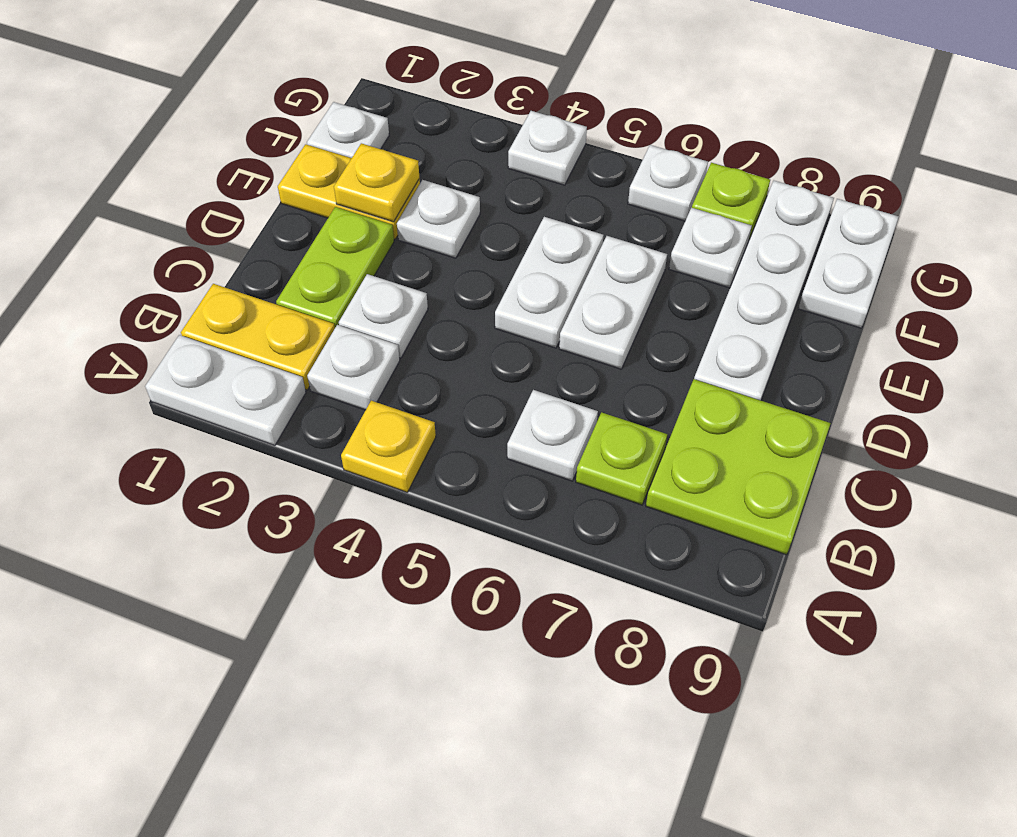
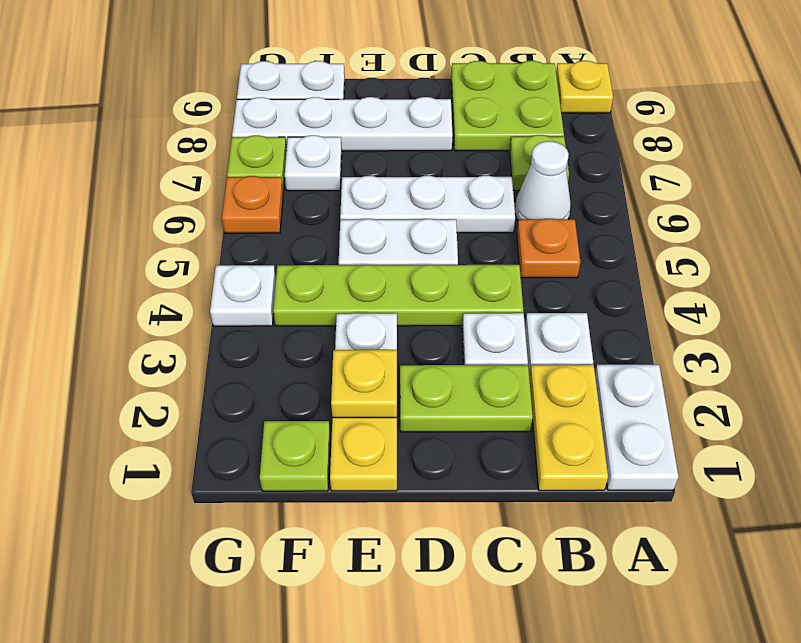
yellow 1x1 plate [341,401,436,492] -> yellow 1x1 plate moved to [556,61,613,113]
none -> orange 1x1 plate [517,219,580,278]
white 1x1 plate [507,390,598,481] -> white 1x1 cone [515,141,571,220]
none -> lime 1x4 plate [273,265,523,326]
white 1x2 plate [559,236,667,369] -> white 1x3 plate [340,176,515,233]
white 1x1 plate [307,102,389,158] -> lime 1x1 plate [260,421,330,491]
white 1x1 plate [628,145,708,221] -> orange 1x1 plate [222,176,283,233]

